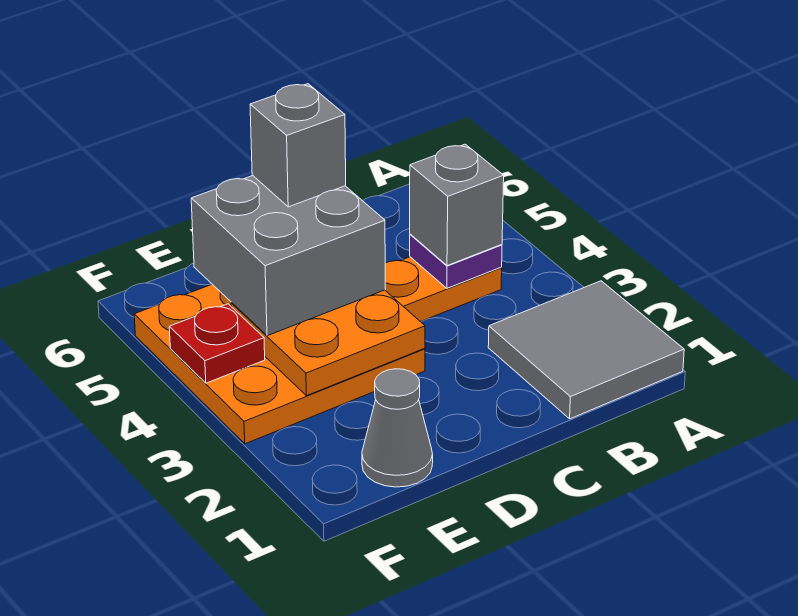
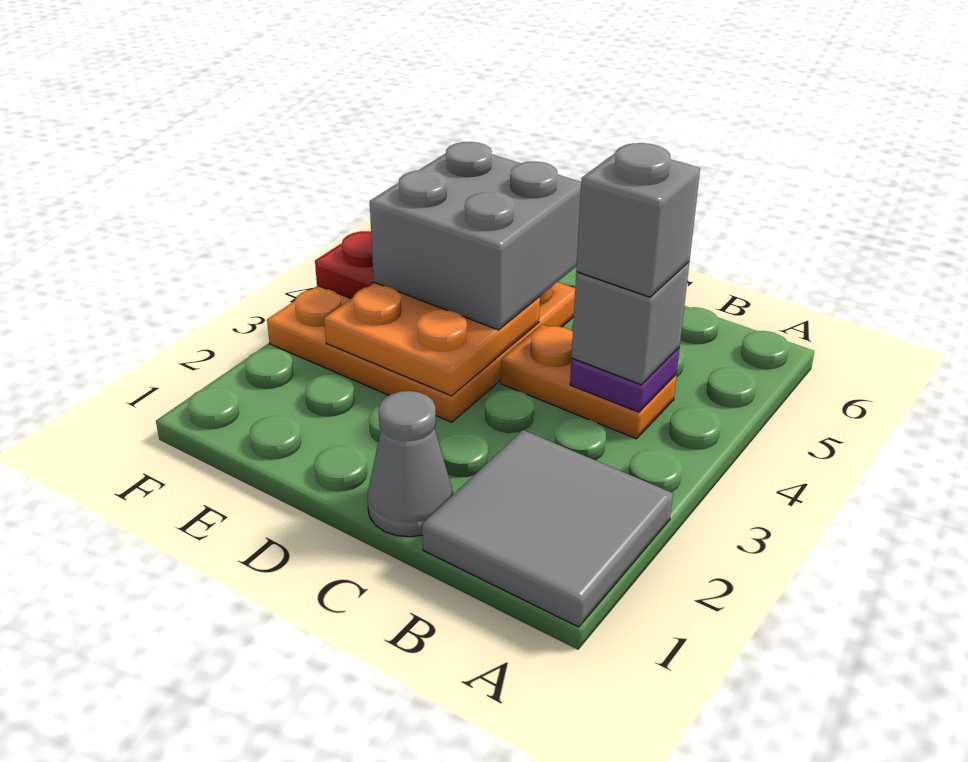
grey 1x1 brick [250,84,346,207] -> grey 1x1 brick moved to [576,143,700,297]
grey 1x1 cone [362,369,433,487] -> grey 1x1 cone moved to [367,391,453,537]

